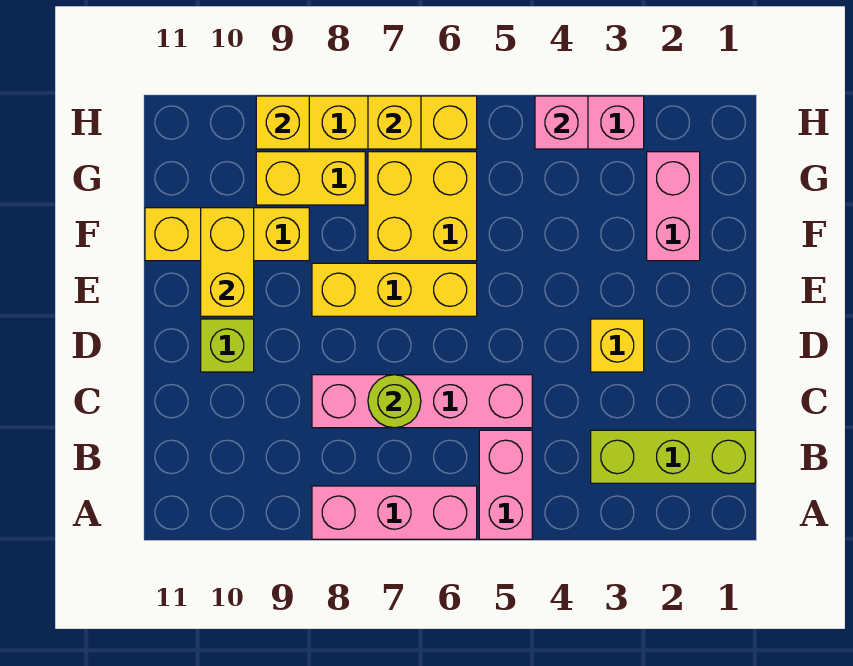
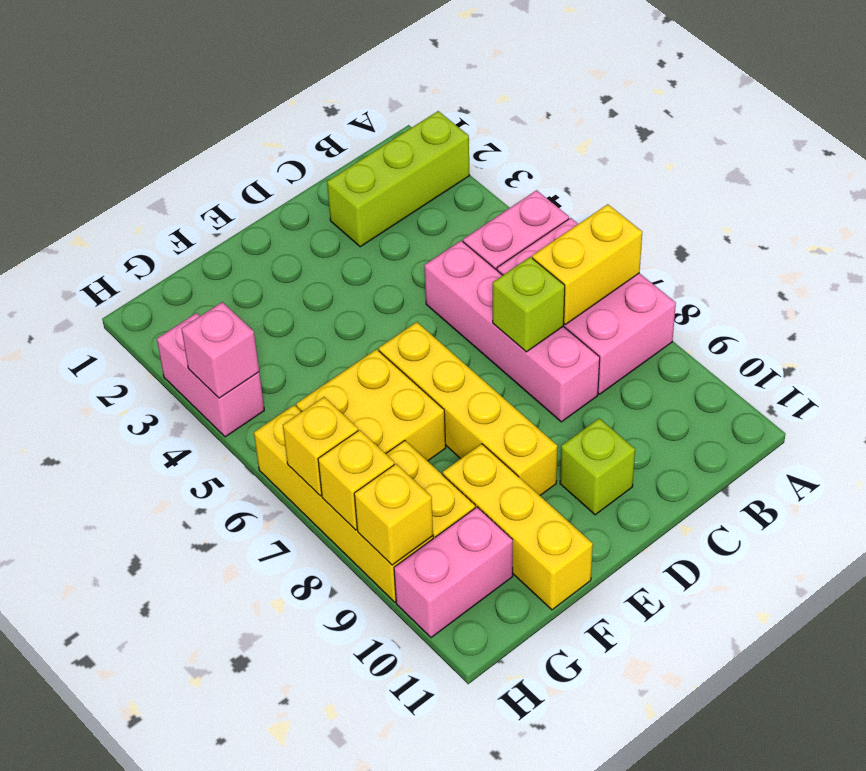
pink 1x3 brick [312,486,477,539] -> pink 2x3 brick [497,218,676,394]
lime 1x3 brick [591,430,755,483] -> lime 1x3 brick turned to [327,111,469,247]
lime 1x1 round brick [368,375,421,428] -> lime 1x1 brick [493,257,565,352]
yellow 1x1 brick [591,319,644,372] -> yellow 1x1 brick moved to [318,430,394,530]
yellow 1x3 brick [312,263,477,316] -> yellow 1x4 brick [379,322,558,495]
yellow 1x2 brick [201,208,254,316] -> yellow 1x2 brick moved to [532,204,642,324]
pink 1x2 brick [647,152,700,261] -> pink 1x2 brick moved to [394,507,513,638]

